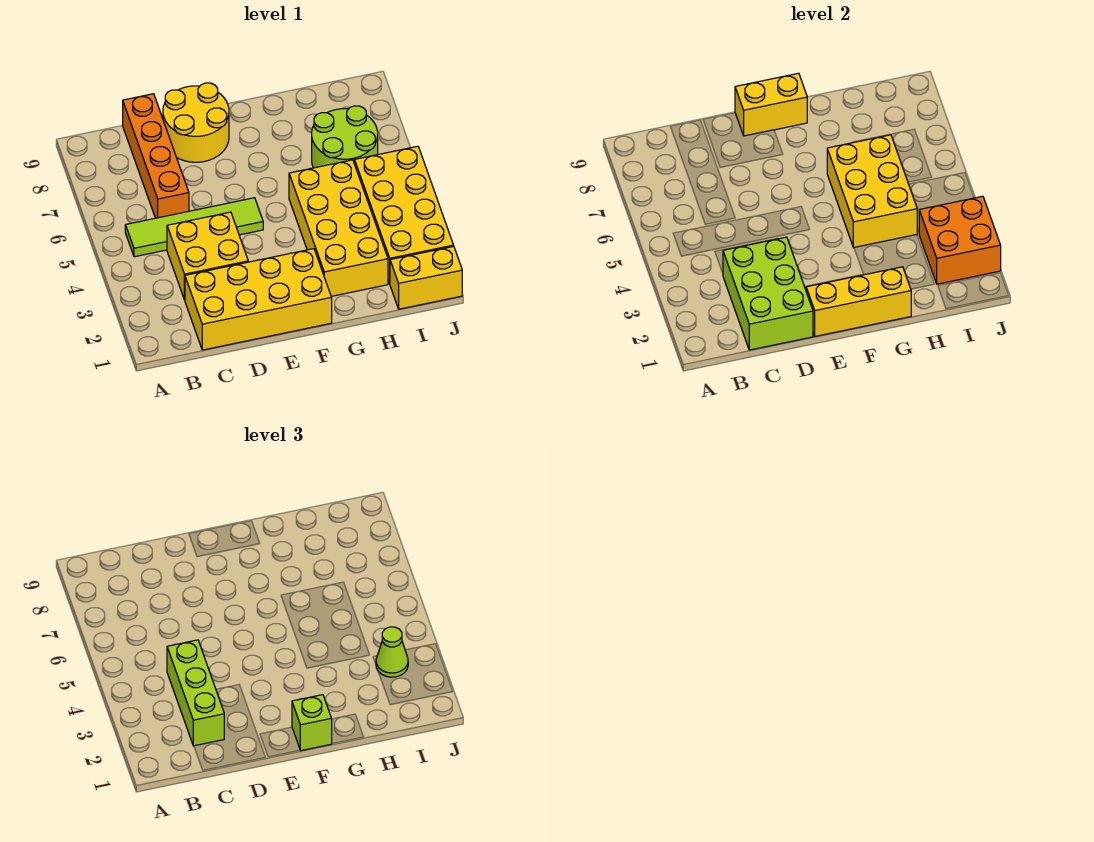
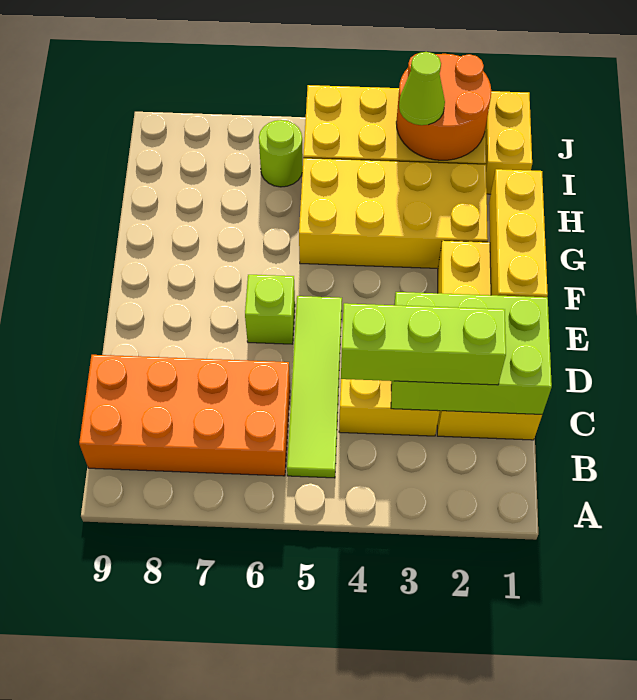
orange 1x4 brick [123,94,189,218] -> orange 2x4 brick [79,355,290,476]
yellow 2x2 round brick [163,83,229,162] -> none
yellow 1x2 brick [735,73,807,136] -> none
lime 1x1 brick [292,695,332,751] -> lime 1x1 brick moved to [245,275,295,344]
yellow 2x3 brick [827,135,917,248] -> none
lime 2x2 round brick [312,106,378,168] -> lime 1x1 round brick [259,120,303,187]
orange 2x2 brick [919,196,1001,284] -> orange 2x2 round brick [396,54,491,160]

